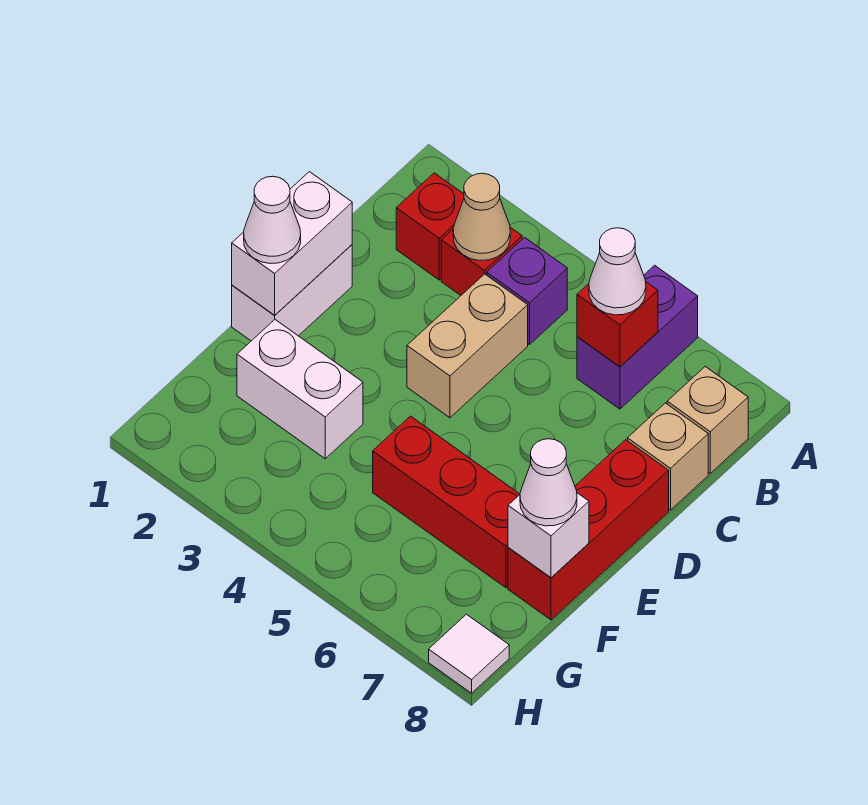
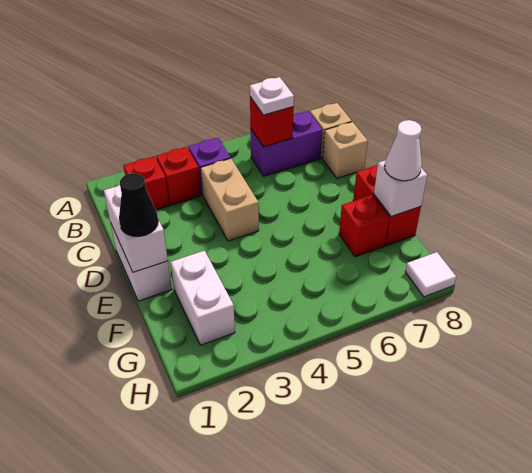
purple 1x2 brick [577,265,698,409] -> purple 1x2 brick turned to [251,111,322,176]
tan 1x1 cone [453,173,510,261] -> none
white 1x1 cone [589,228,646,315] -> white 1x1 plate [250,77,294,115]
red 1x3 brick [508,440,669,620] -> red 1x2 brick [353,165,421,246]
white 1x1 cone [244,176,301,264] -> black 1x1 cone [119,173,158,236]
white 1x2 brick [237,320,363,459] -> white 1x2 brick turned to [171,251,235,345]
red 1x3 brick [373,416,520,588] -> red 1x1 brick [339,195,389,257]

